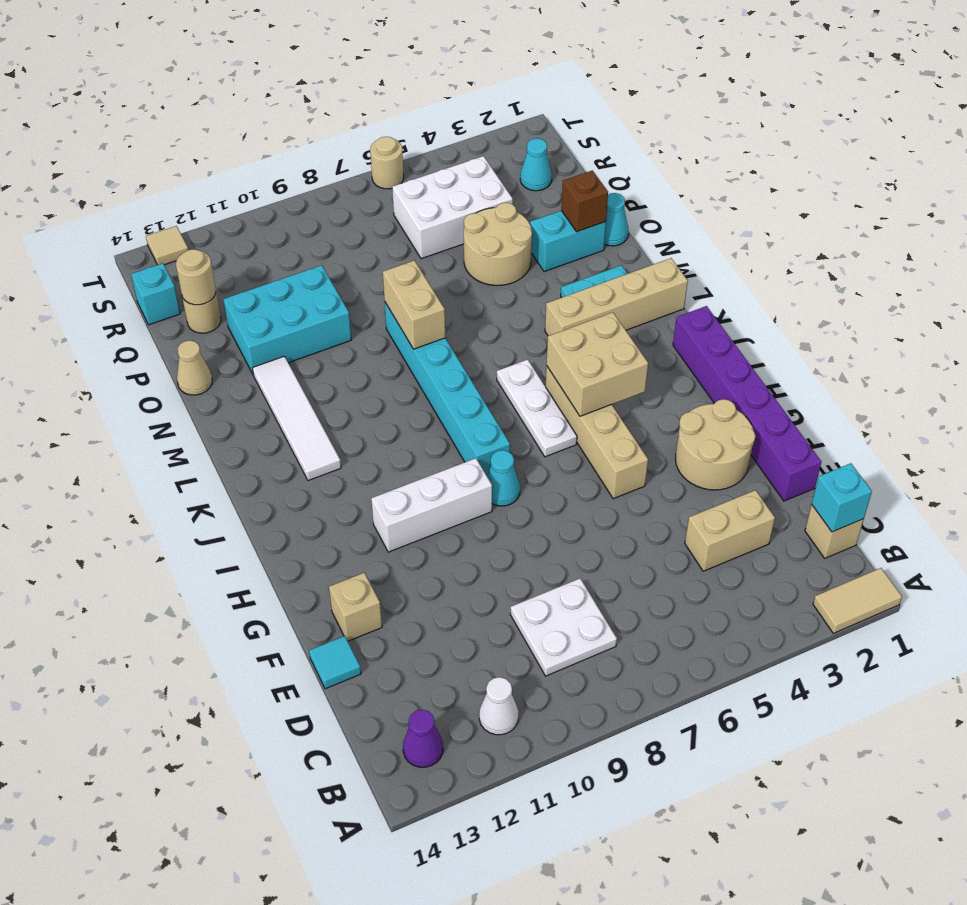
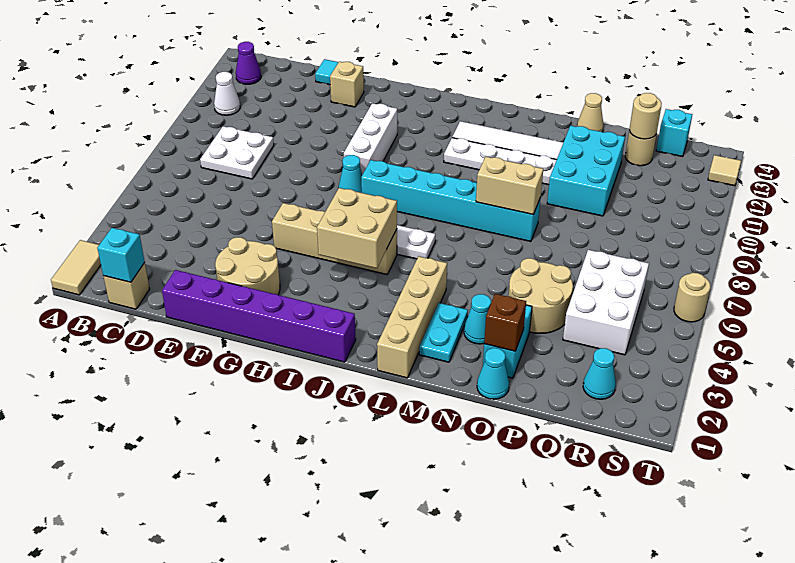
tan 1x2 brick [685,490,775,571] -> none
none -> white 1x4 plate [444,138,557,185]
none -> cyan 1x1 cone [464,294,491,344]

